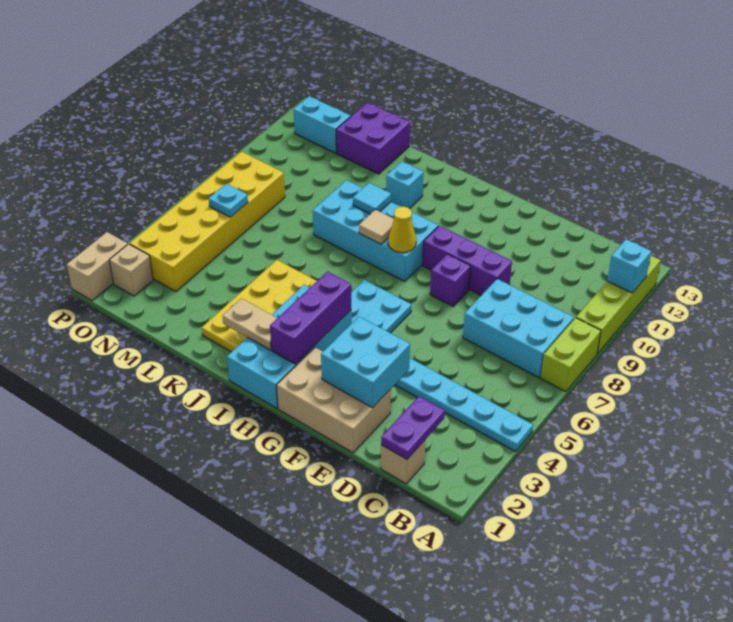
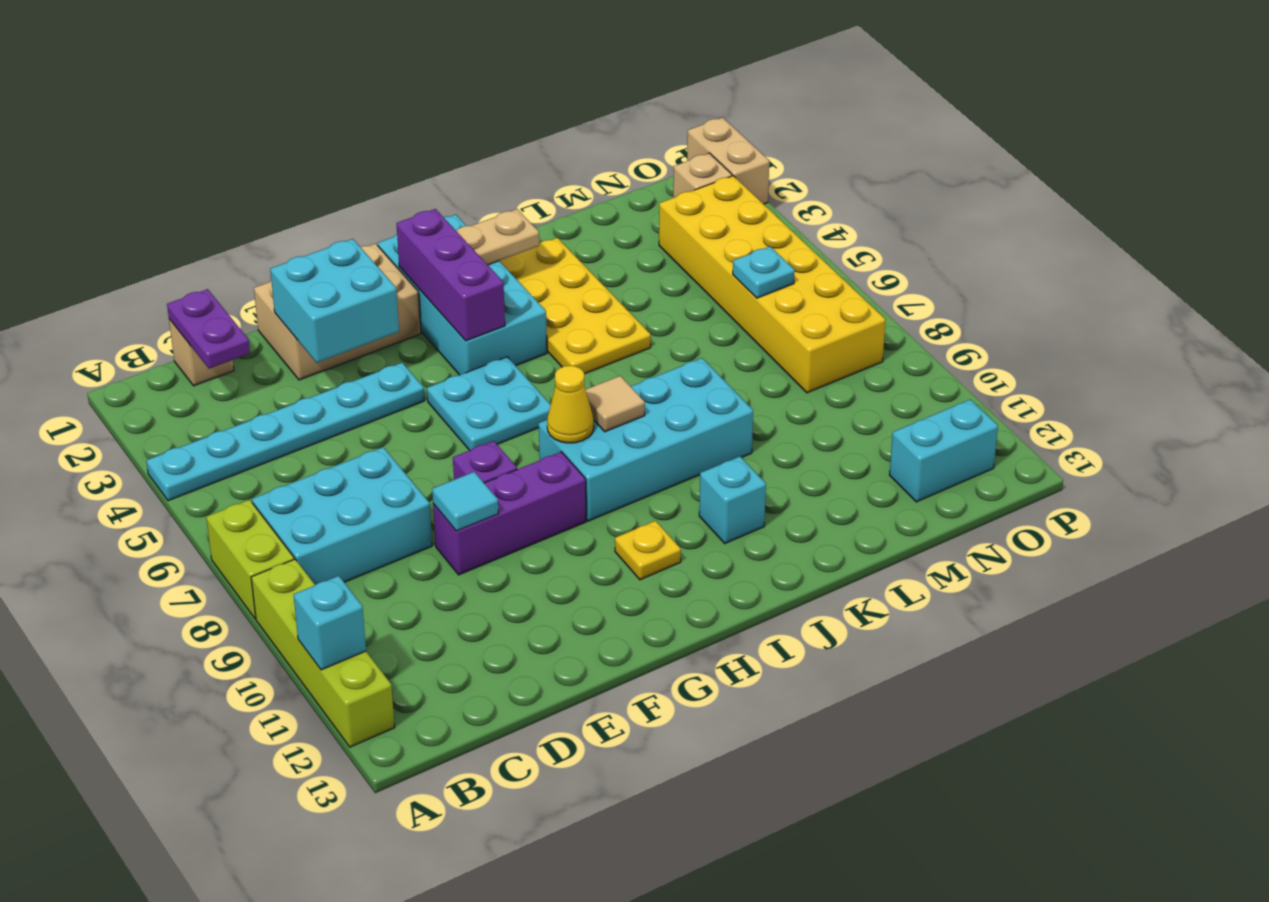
none -> yellow 1x1 plate [615,521,681,580]
cyan 1x1 tile [353,183,391,214] -> cyan 1x1 tile moved to [432,472,499,531]
purple 2x2 brick [336,103,410,174] -> none

